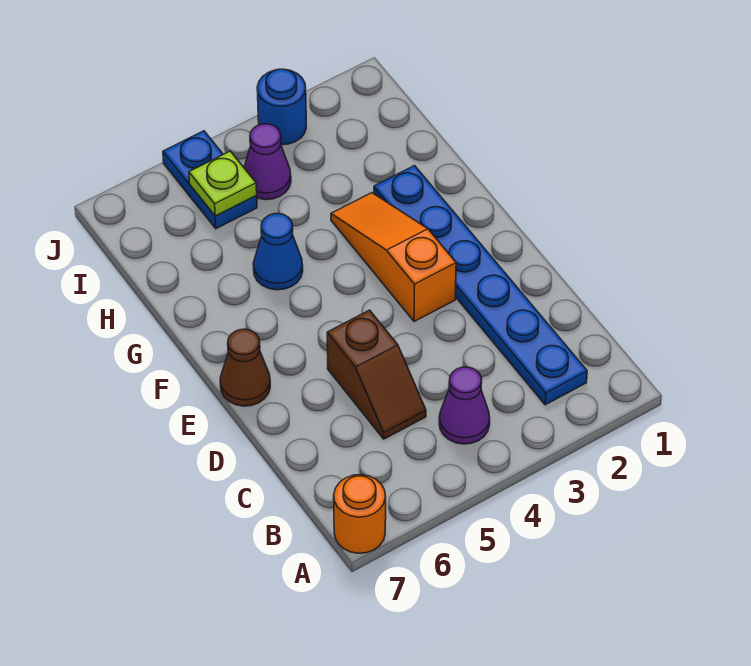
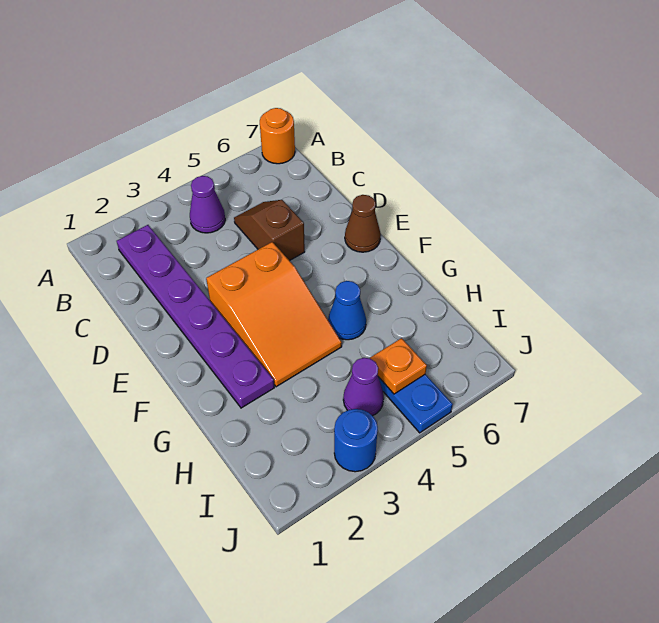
blue 1x6 plate [374,166,587,405] -> purple 1x6 plate [117,225,274,408]
orange 1x3 slope [331,193,456,322] -> orange 2x3 slope [206,242,342,387]
lime 1x1 plate [189,151,257,216] -> orange 1x1 plate [370,338,427,394]

